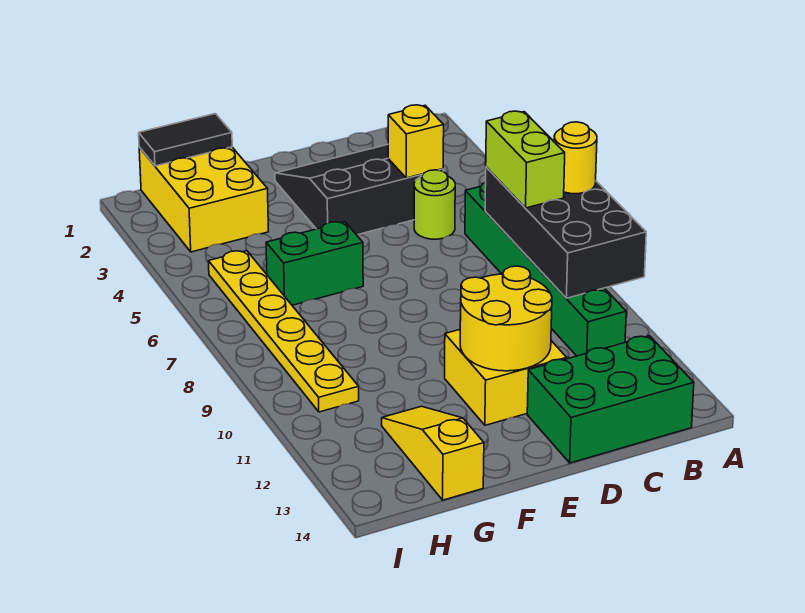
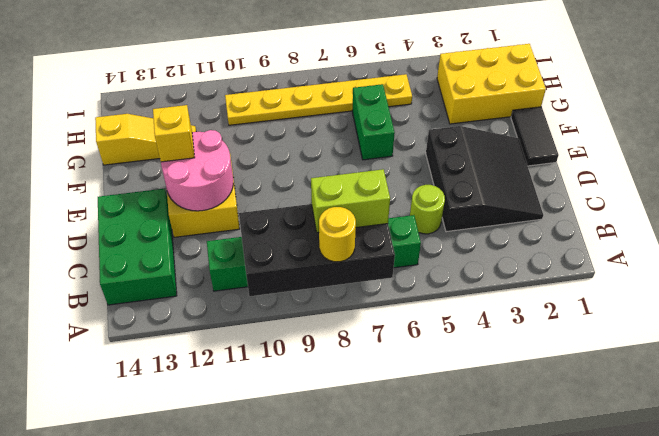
yellow 1x1 brick [388,105,444,178] -> yellow 1x1 brick moved to [153,105,195,162]
yellow 2x2 round brick [460,266,552,371] -> pink 2x2 round brick [161,130,233,211]
black 1x2 tile [139,114,232,166] -> black 1x2 tile moved to [511,107,559,166]

